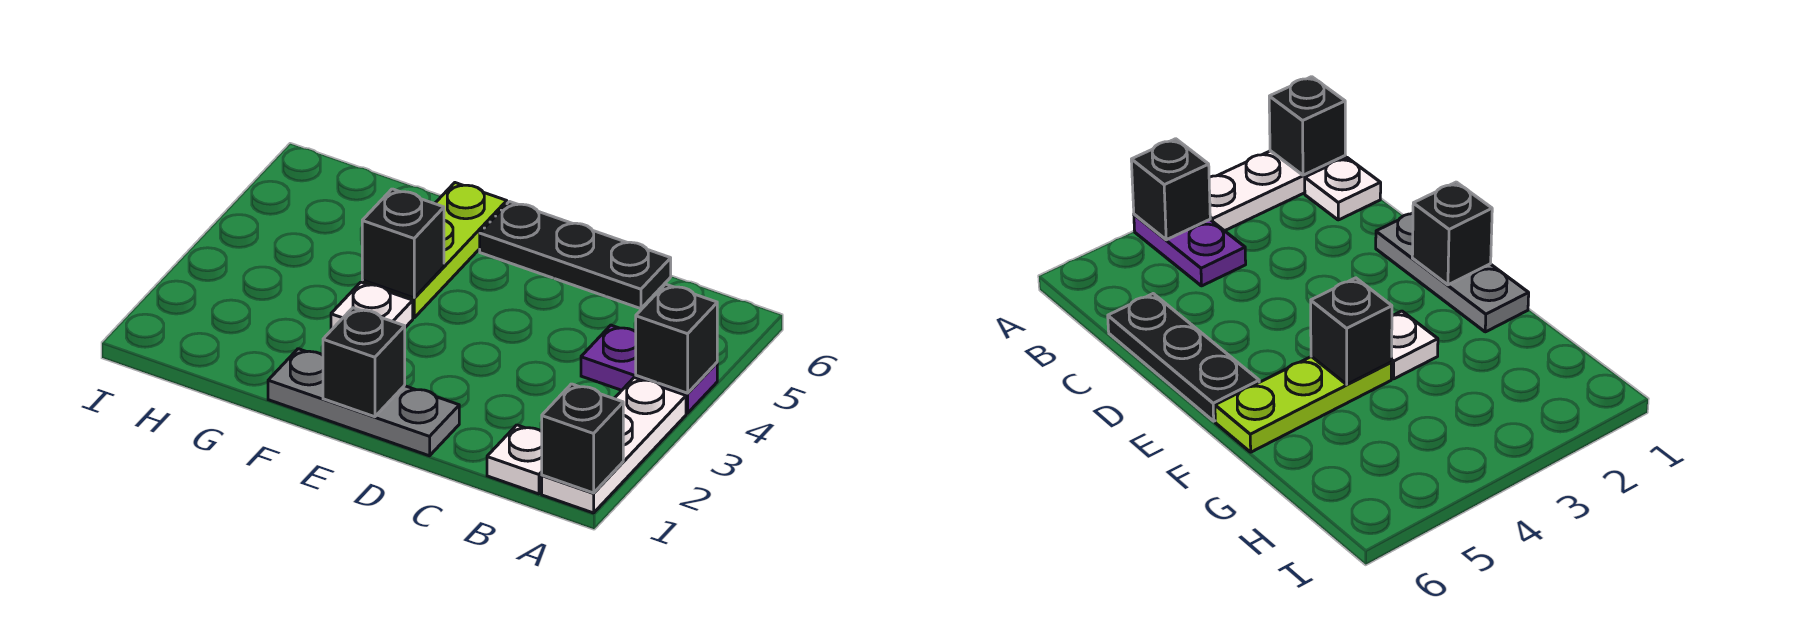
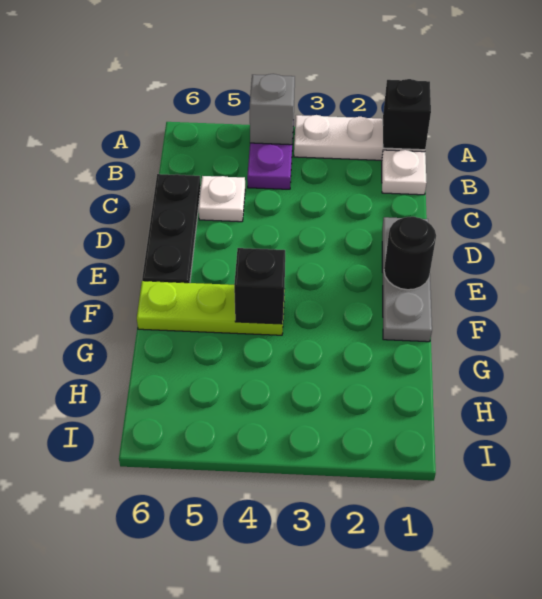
black 1x1 brick [636,284,717,393] -> grey 1x1 brick [250,74,295,145]
black 1x1 brick [323,308,405,417] -> black 1x1 round brick [384,217,436,290]
white 1x1 plate [331,282,413,330] -> white 1x1 plate moved to [199,176,245,222]

